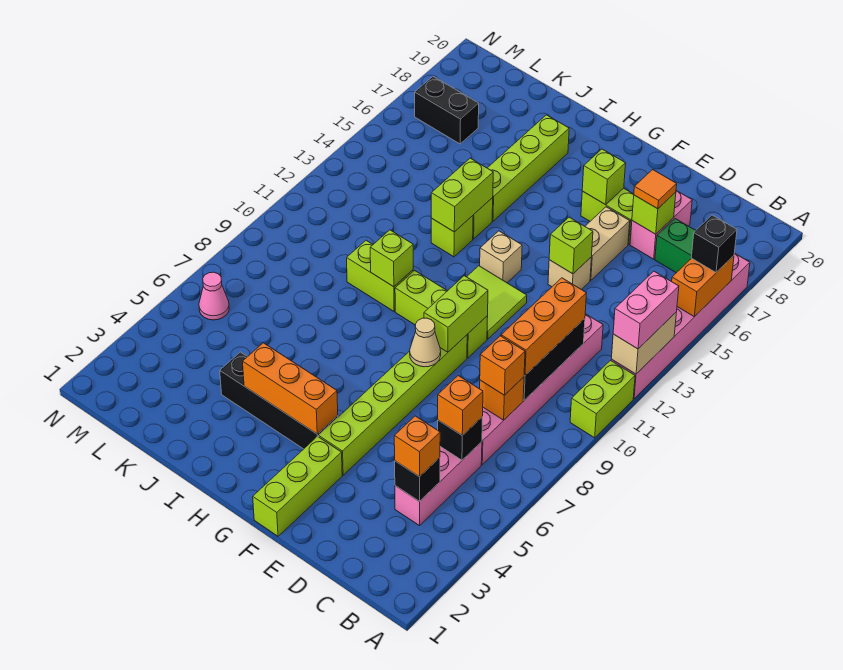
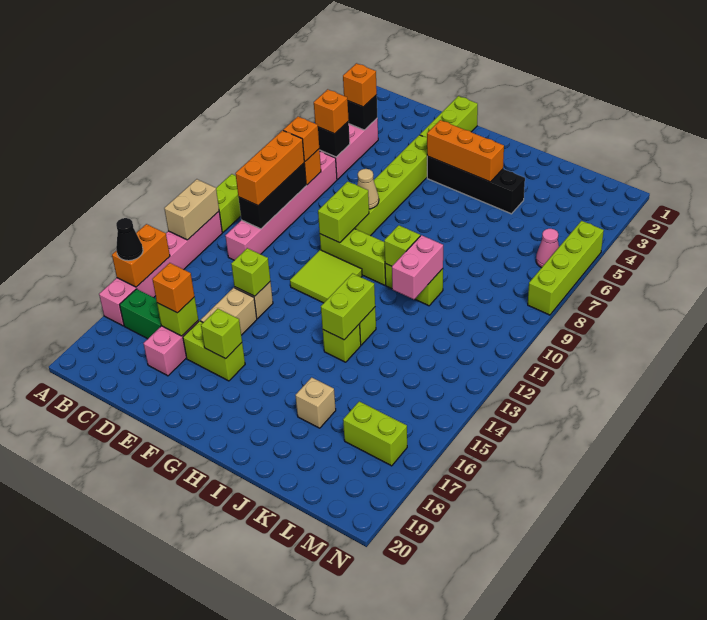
pink 1x2 brick [613,271,679,349] -> pink 1x2 brick moved to [392,235,443,299]
black 1x1 brick [691,215,737,272] -> black 1x1 cone [116,218,143,261]
orange 1x1 tile [634,170,677,209] -> orange 1x1 brick [152,263,195,313]
tan 1x1 brick [480,231,522,283] -> tan 1x1 brick moved to [295,377,336,428]
lime 1x4 brick [488,115,569,221] -> lime 1x4 brick moved to [528,221,604,315]
black 1x2 brick [415,77,479,144] -> lime 1x2 brick [343,401,407,466]

